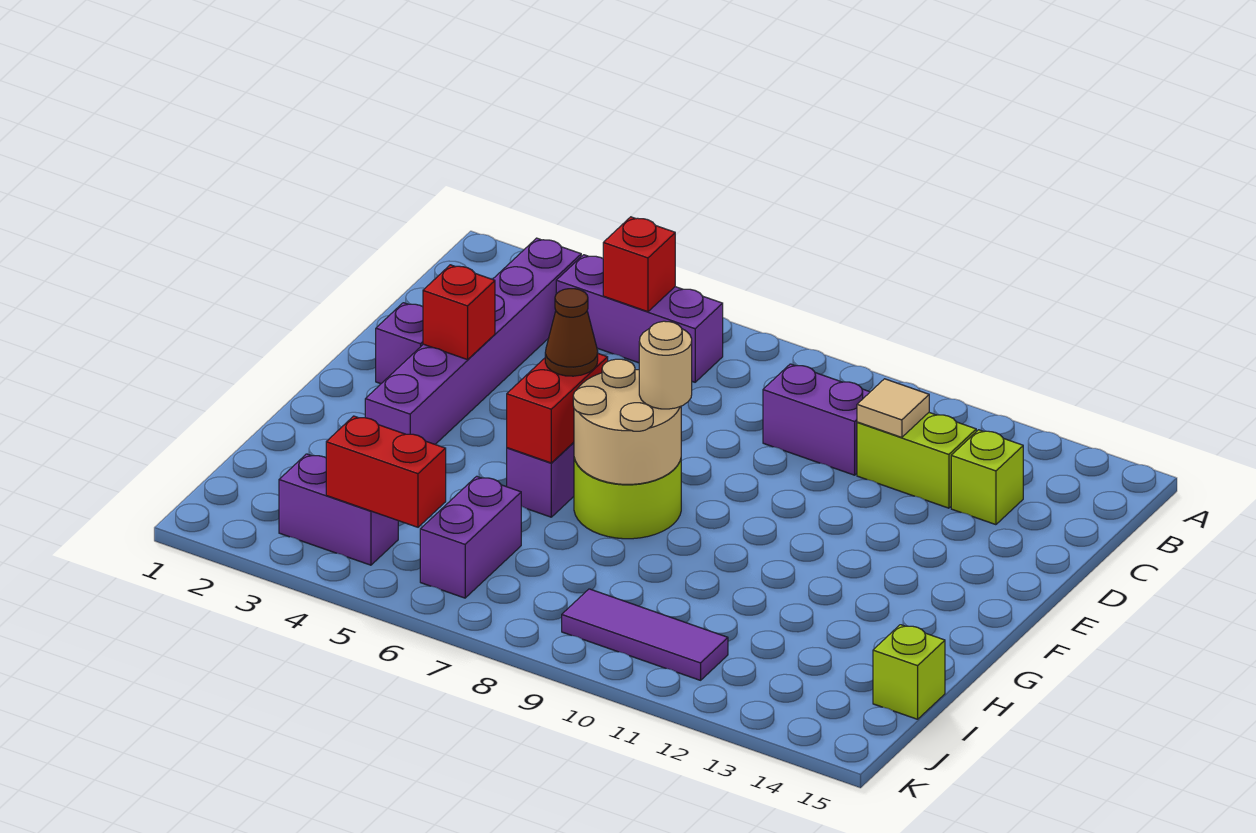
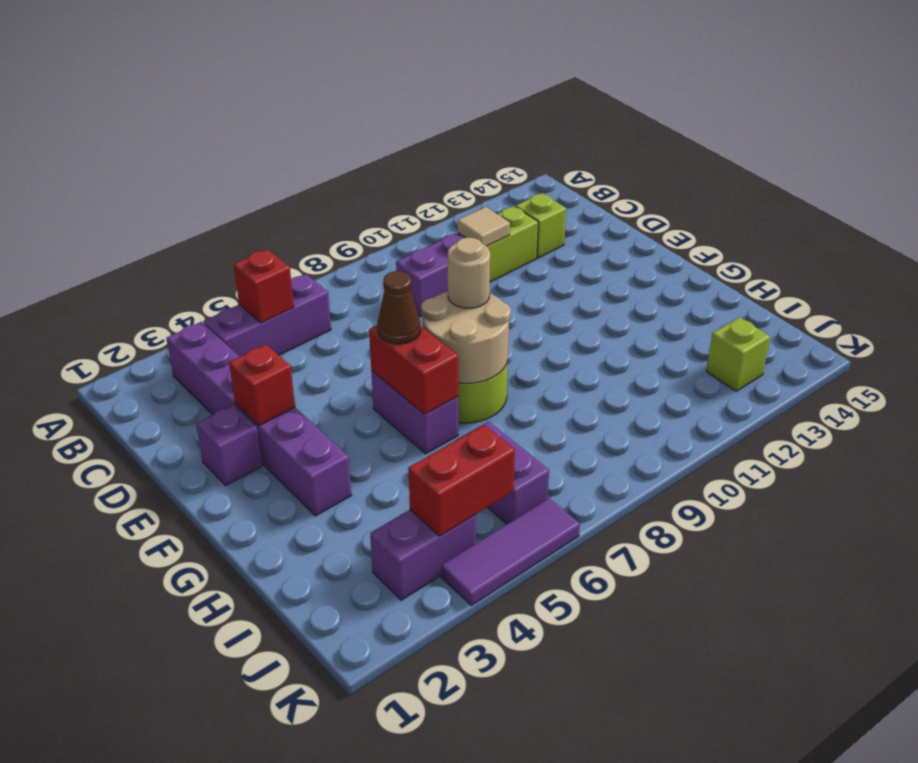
lime 1x1 brick [873,625,945,719] -> lime 1x1 brick moved to [706,317,770,391]
purple 1x3 tile [562,589,728,680] -> purple 1x3 tile moved to [441,498,580,605]

